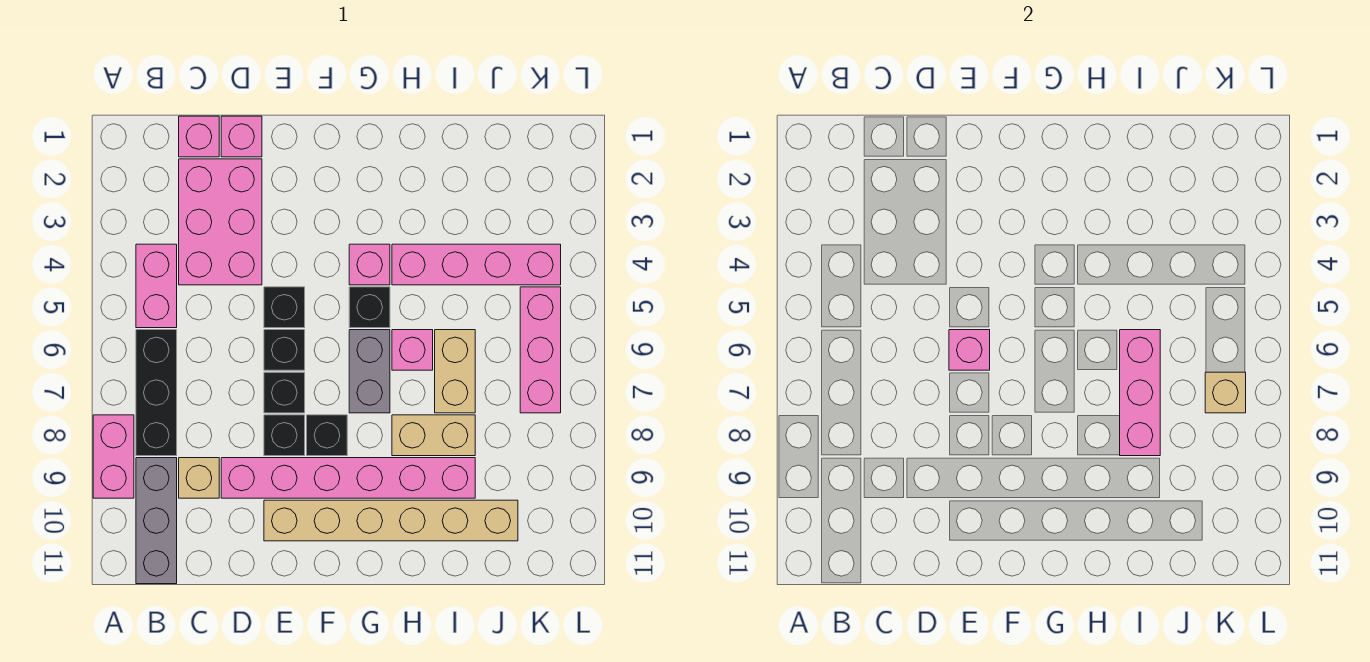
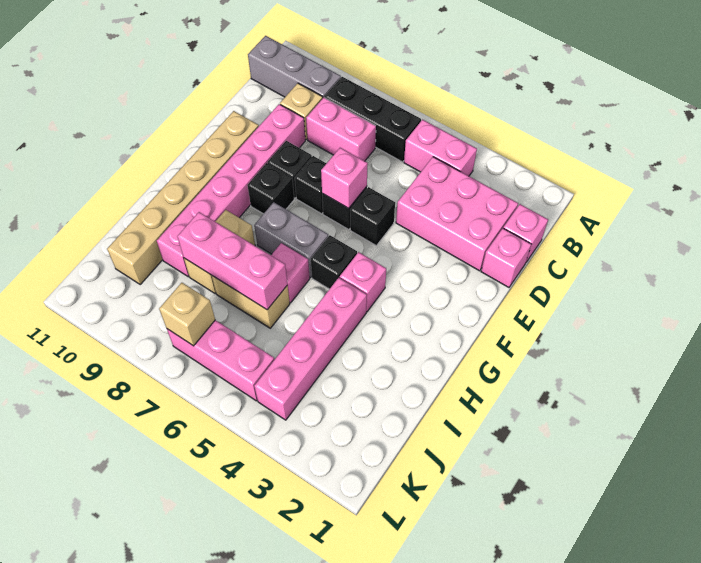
pink 1x2 brick [93,415,134,498] -> pink 1x2 brick moved to [306,97,376,161]

